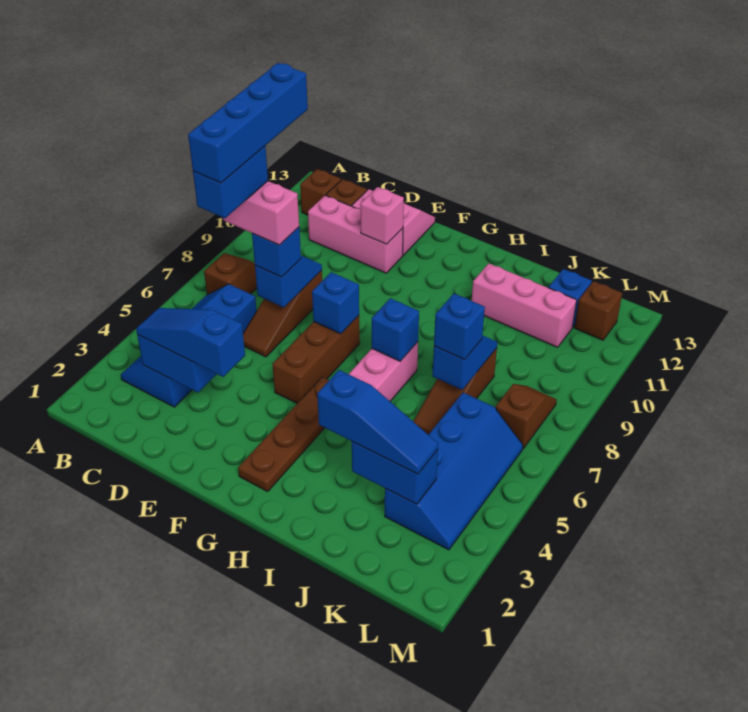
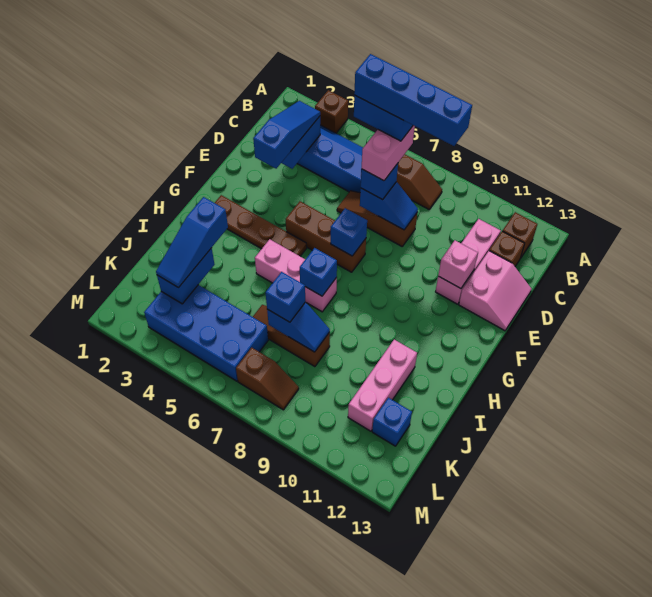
blue 2x4 slope [385,393,523,550] -> blue 2x4 brick [144,285,268,381]
brown 1x1 brick [574,281,622,340] -> brown 1x1 brick moved to [315,90,348,133]

